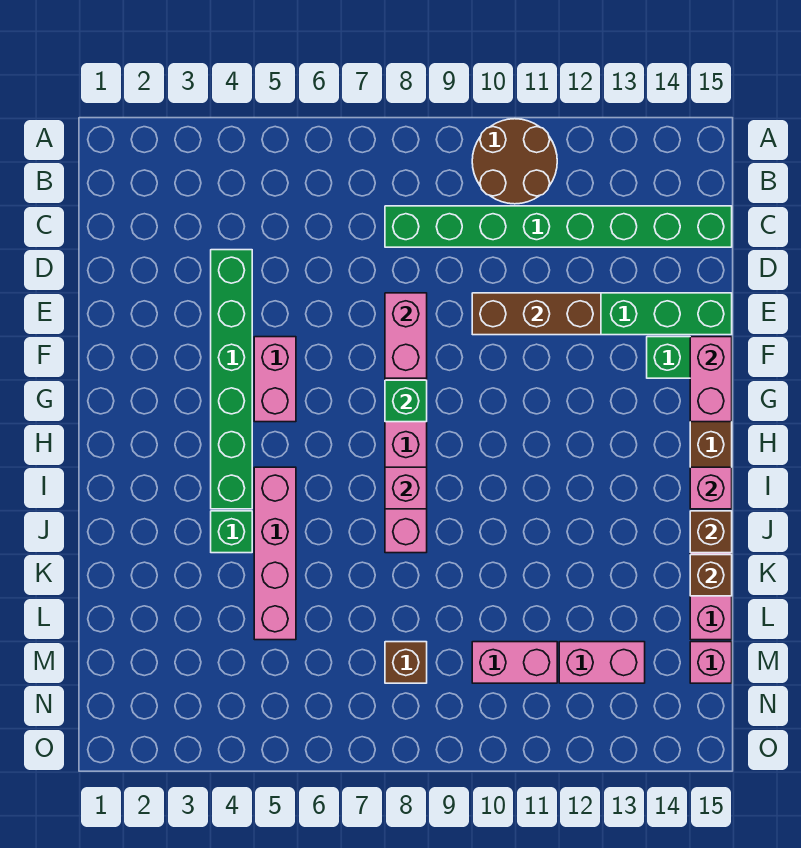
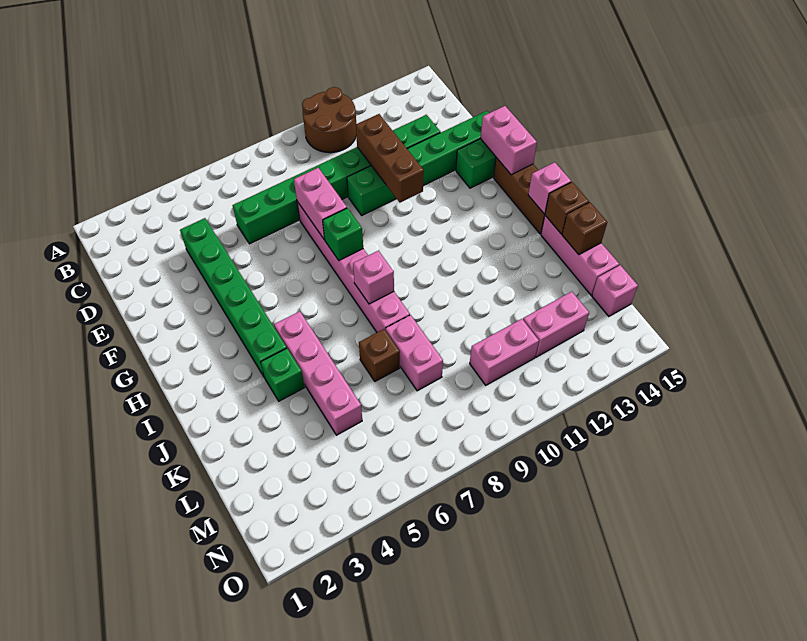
green 1x8 brick [385,206,732,247] -> green 1x8 brick moved to [233,115,440,244]
brown 1x3 brick [472,293,601,335] -> brown 1x3 brick turned to [356,114,424,203]
pink 1x2 brick [254,337,296,422] -> pink 1x2 brick moved to [386,315,443,391]
brown 1x1 brick [385,642,427,683] -> brown 1x1 brick moved to [359,329,400,381]

